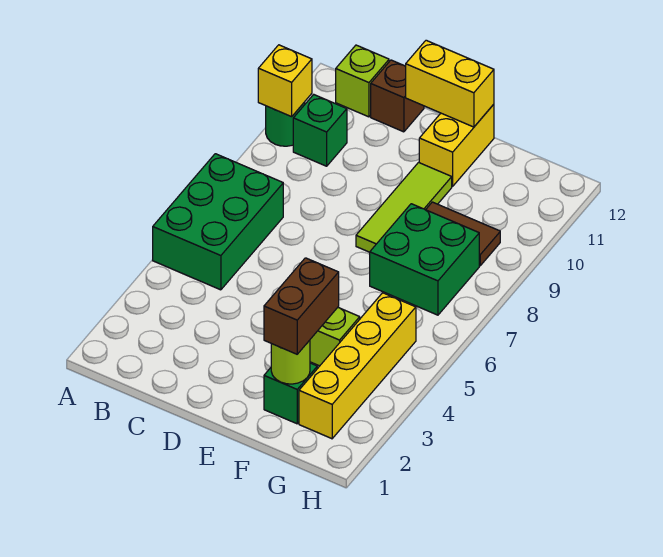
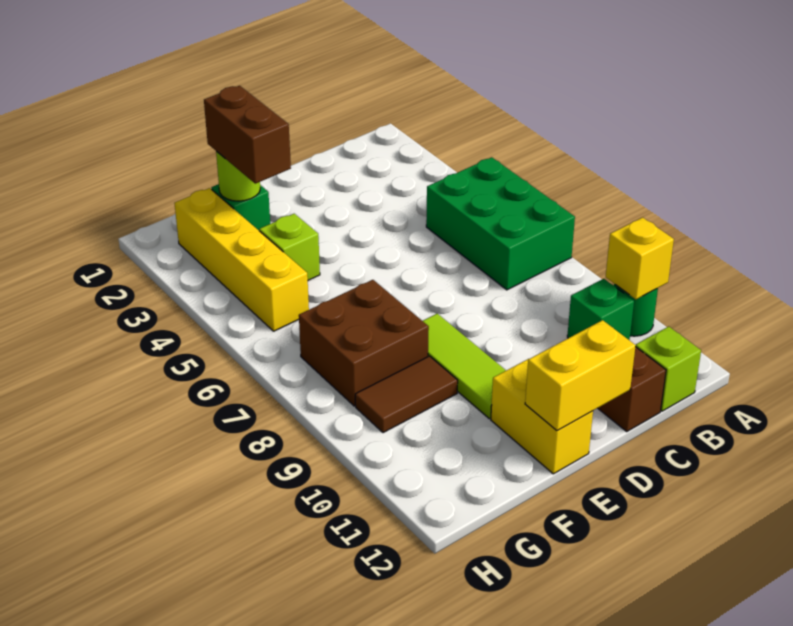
green 2x2 brick [370,204,479,315] -> brown 2x2 brick [299,280,429,406]

